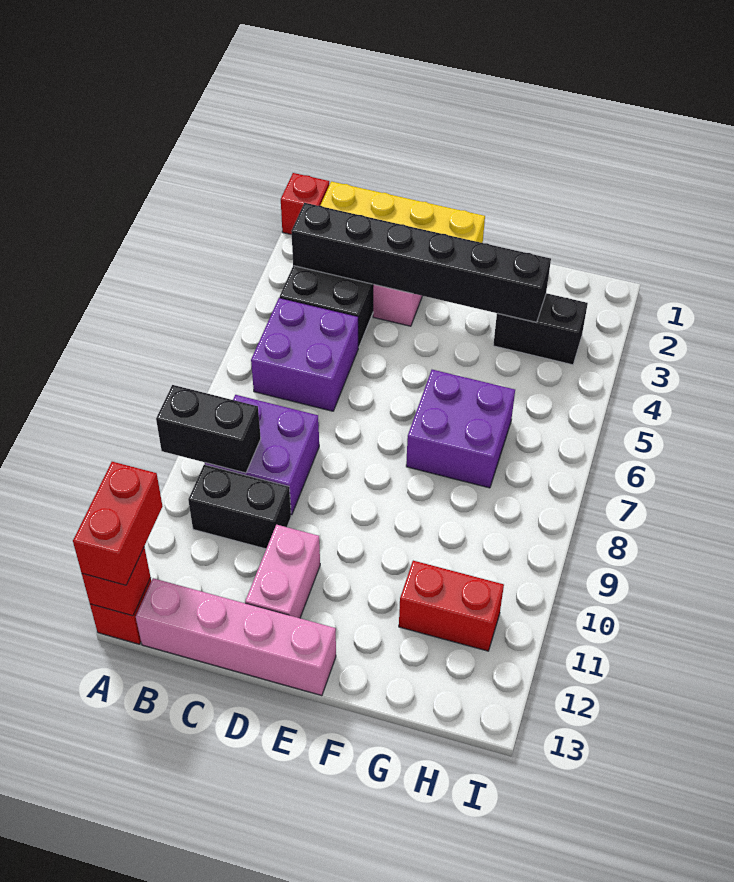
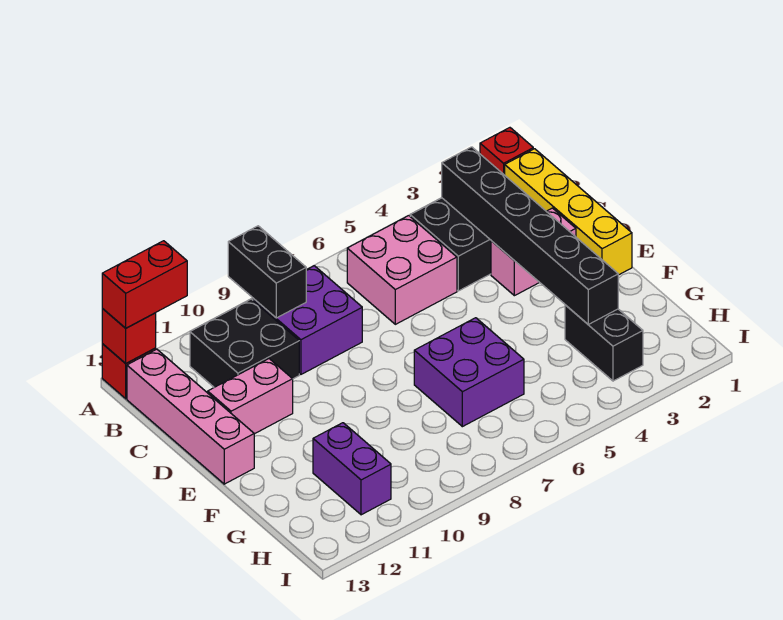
purple 2x2 brick [251,298,358,411] -> pink 2x2 brick [347,216,457,324]
black 1x2 brick [188,465,291,549] -> black 2x2 brick [190,299,299,387]
red 1x2 brick [399,561,504,651] -> purple 1x2 brick [313,423,391,515]

